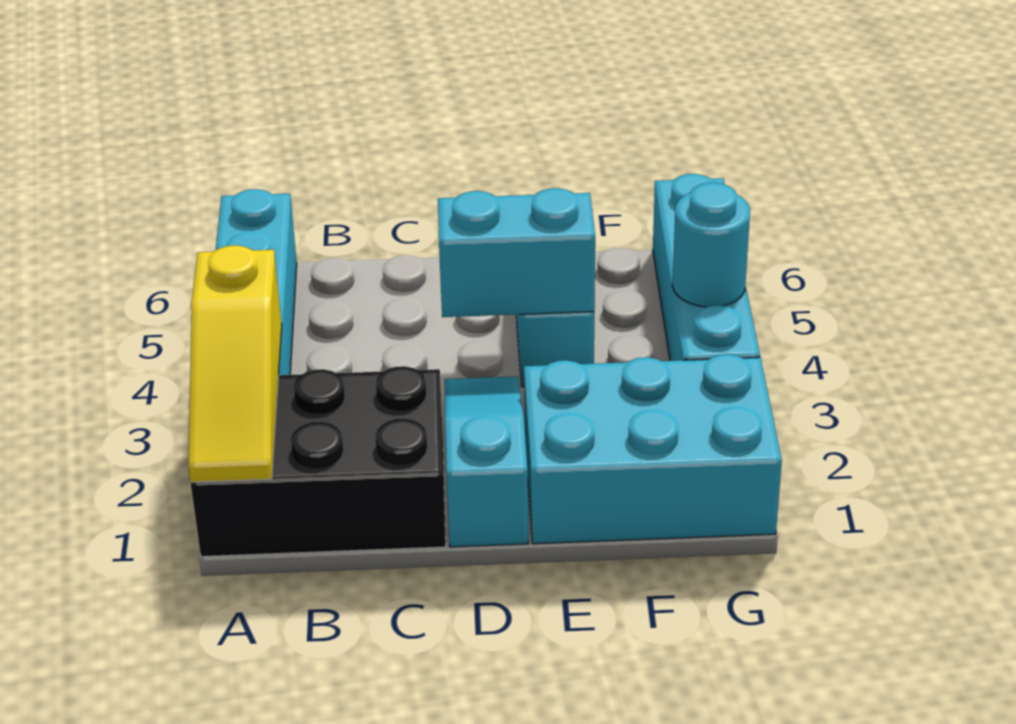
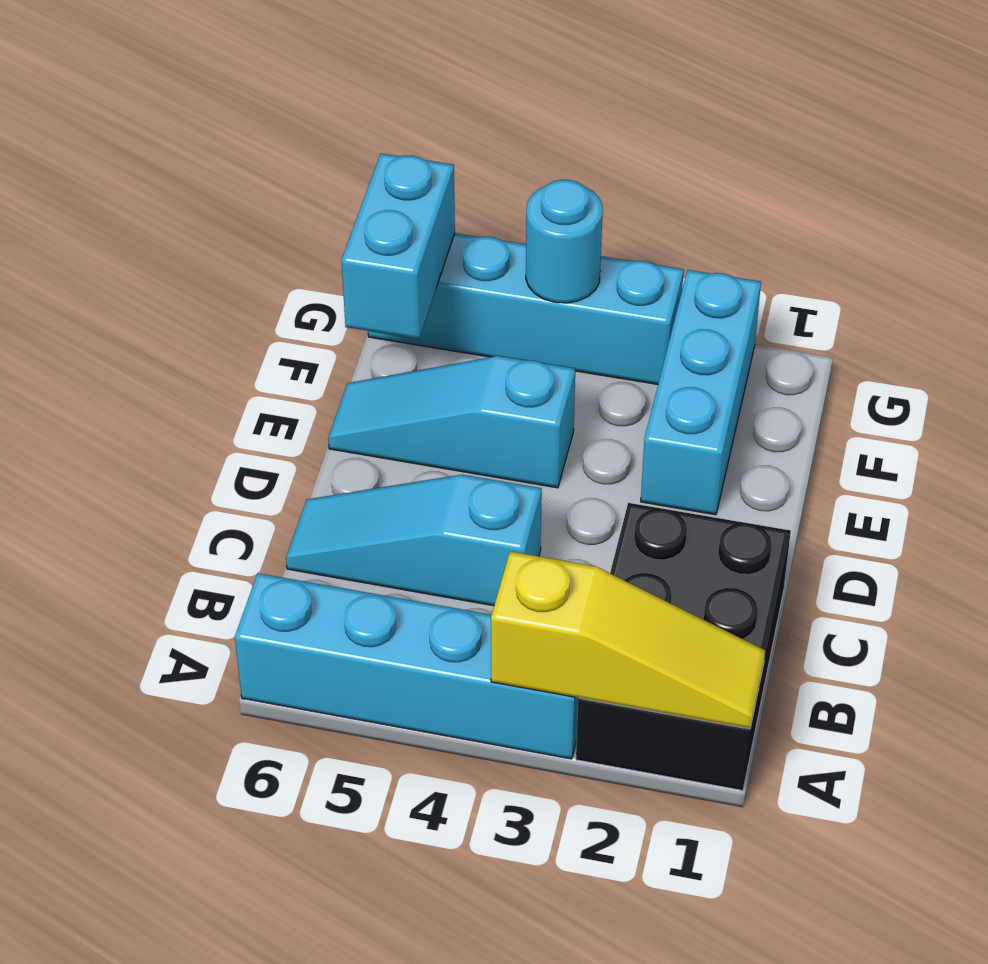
cyan 1x3 slope [445,376,528,547] -> cyan 1x3 slope moved to [286,475,542,606]
cyan 1x2 brick [438,188,595,317] -> cyan 1x2 brick moved to [342,153,455,339]
cyan 2x3 brick [524,354,782,544] -> cyan 1x3 brick [641,270,761,515]

